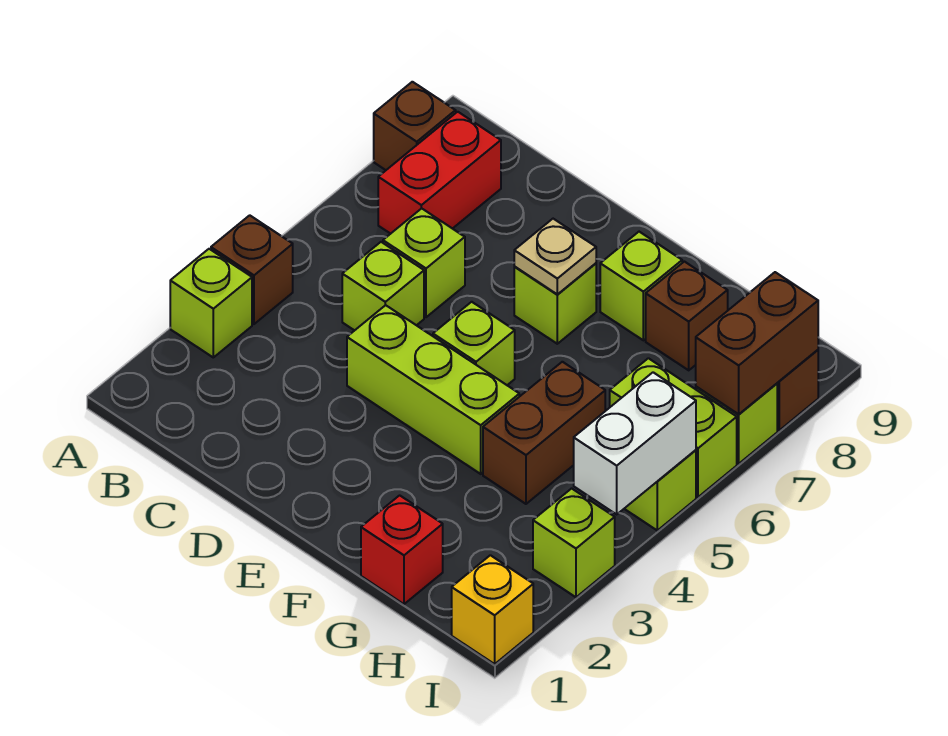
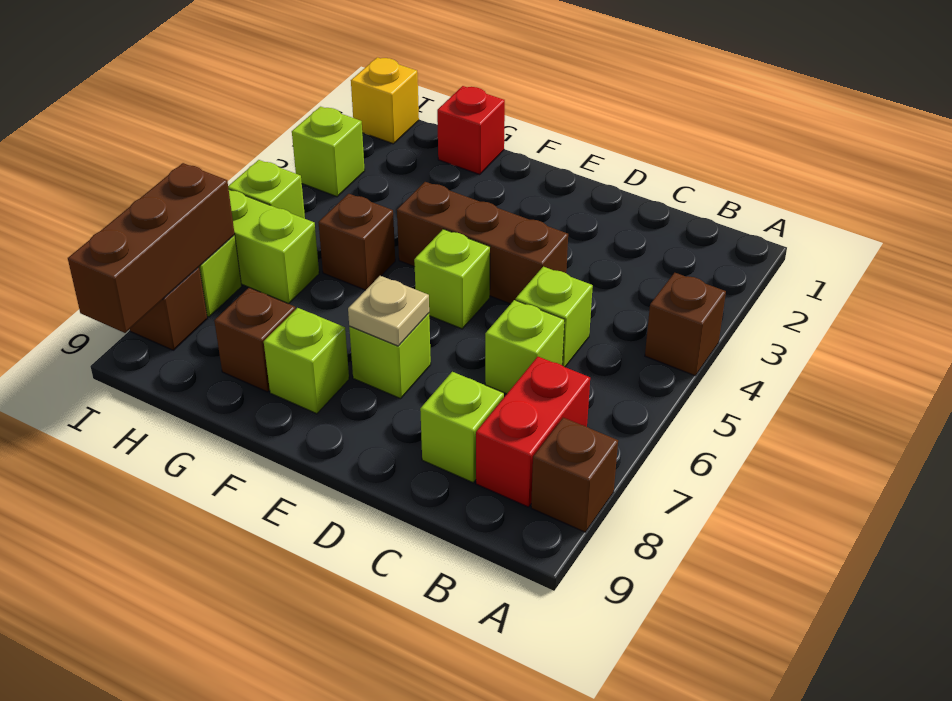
lime 1x1 brick [170,249,252,357] -> lime 1x1 brick moved to [420,372,504,483]
lime 1x3 brick [347,305,519,474] -> brown 1x3 brick [397,182,568,304]
brown 1x2 brick [483,362,605,504] -> brown 1x1 brick [318,194,395,290]
white 1x2 brick [574,372,696,514] -> none
brown 1x2 brick [696,272,818,414] -> brown 1x3 brick [68,163,235,333]

